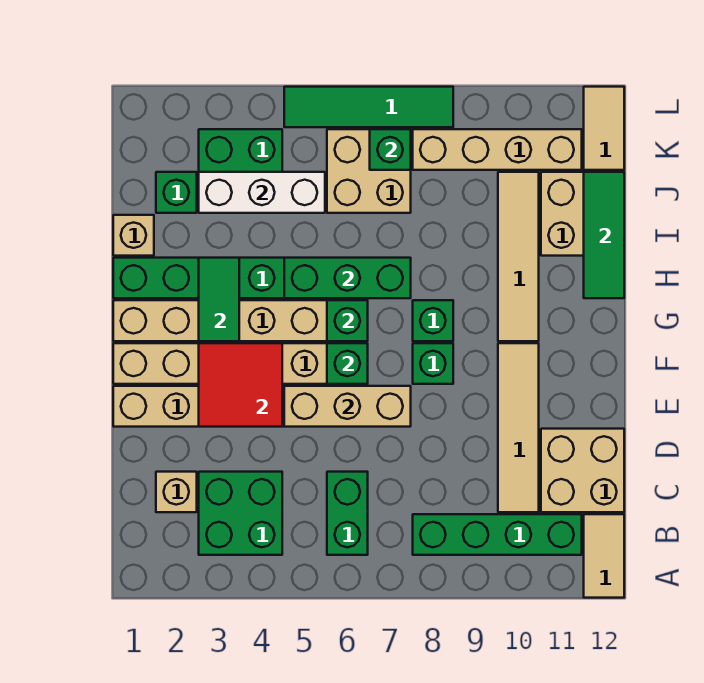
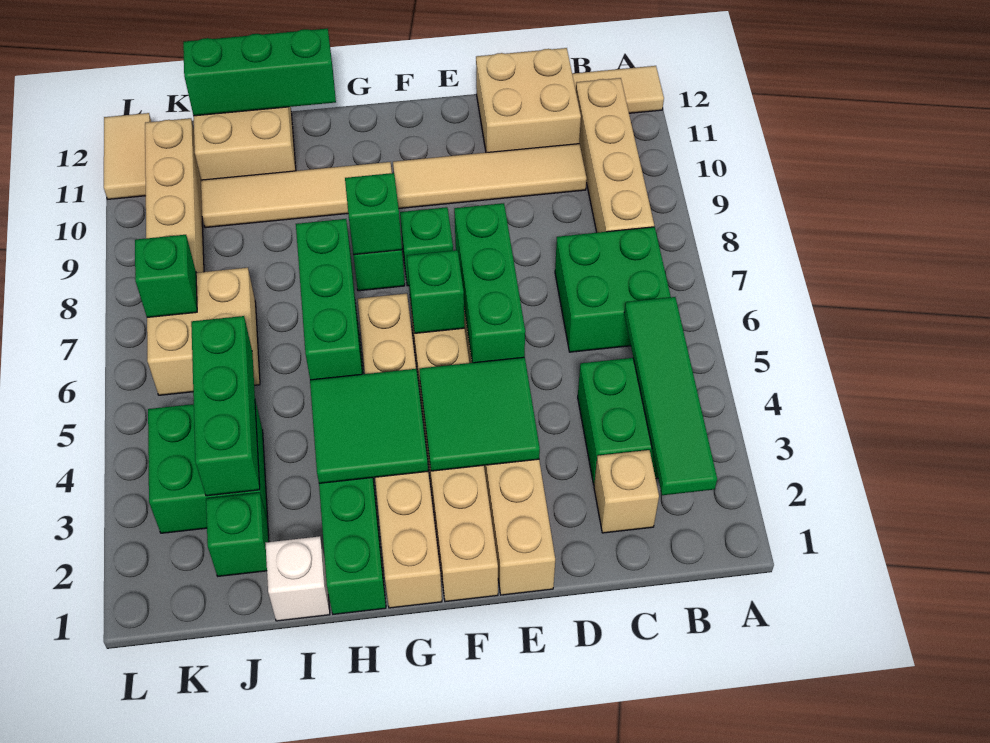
green 1x2 brick [327,472,368,555] -> green 2x2 brick [555,227,671,352]
green 1x4 brick [413,514,582,555] -> tan 1x4 brick [576,78,654,233]
red 2x2 tile [199,343,282,427] -> green 2x2 tile [419,357,540,471]
tan 1x3 brick [284,386,411,427] -> green 1x3 brick [454,203,525,363]
green 1x2 tile [199,258,239,341] -> green 2x2 tile [310,369,428,483]
green 1x1 brick [327,300,368,341] -> green 1x1 brick moved to [345,173,402,255]
green 1x3 tile [584,172,624,298] -> green 1x3 brick [183,28,336,116]
tan 1x1 brick [113,215,154,256] -> white 1x1 brick [266,536,330,621]
white 1x3 brick [199,172,325,213] -> green 1x3 brick [191,316,260,496]
tan 1x2 tile [584,87,624,170] -> tan 1x2 tile turned to [104,113,151,199]
green 1x4 tile [284,87,453,127] -> green 1x4 tile moved to [624,297,717,495]

